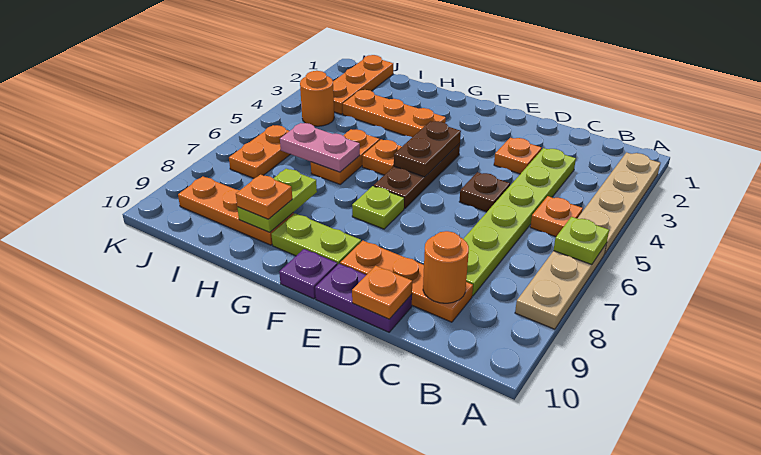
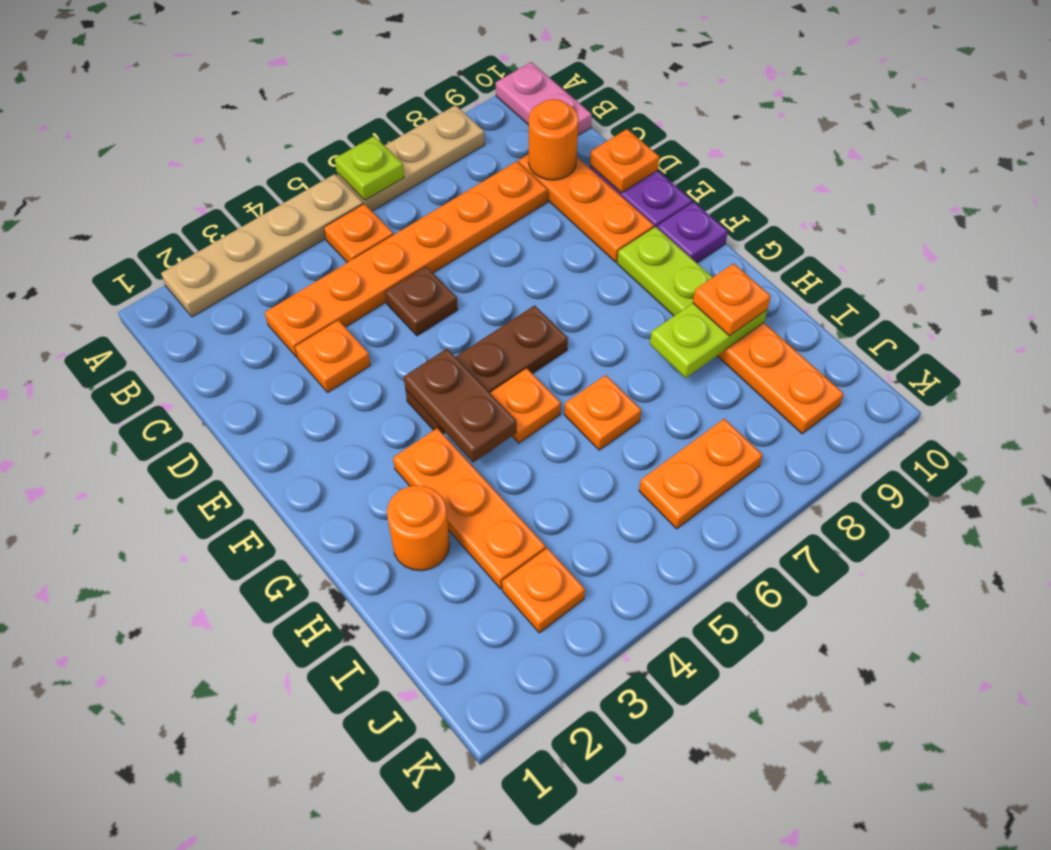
lime 1x6 plate [464,148,576,296] -> orange 1x6 plate [265,161,547,357]
brown 1x2 plate [394,121,461,177] -> brown 1x2 plate turned to [404,349,517,462]
lime 1x1 plate [352,186,404,229] -> none
orange 1x2 plate [311,129,380,184] -> orange 1x1 plate [564,375,641,450]
pink 1x2 plate [280,123,360,172] -> pink 1x2 plate moved to [496,62,592,135]
orange 1x3 plate [333,55,393,114] -> orange 1x1 plate [502,548,585,633]
orange 1x1 round brick [300,71,334,126] -> orange 1x1 round brick moved to [387,485,450,571]

